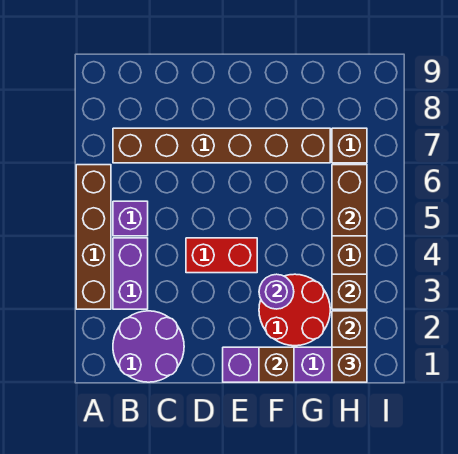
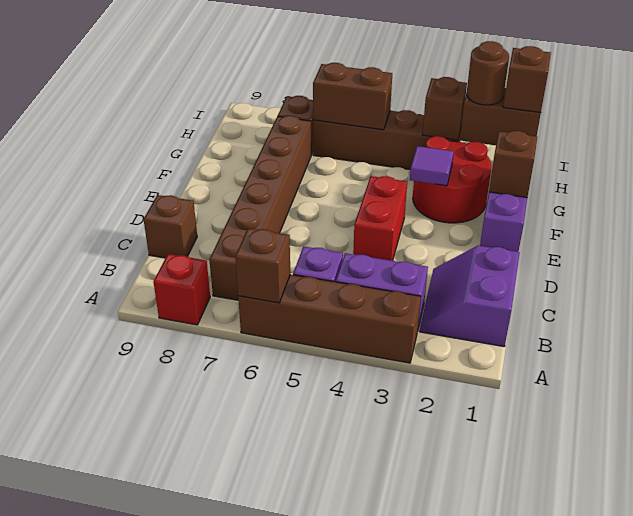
none -> brown 1x1 brick [235,228,290,303]
none -> red 1x1 brick [154,254,210,325]
purple 2x2 round brick [113,311,184,382] -> purple 2x2 slope [420,245,520,347]
none -> brown 1x1 brick [143,195,197,258]
purple 1x1 round brick [259,274,294,309] -> purple 1x1 tile [410,146,454,186]
none -> brown 1x1 round brick [467,41,509,105]

